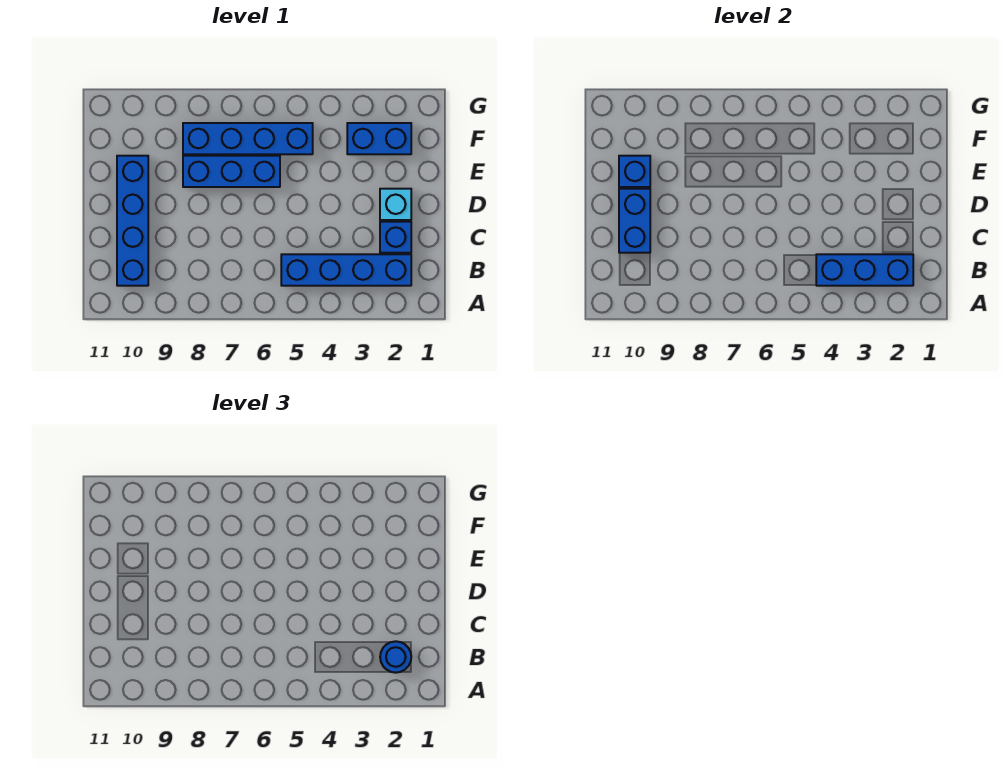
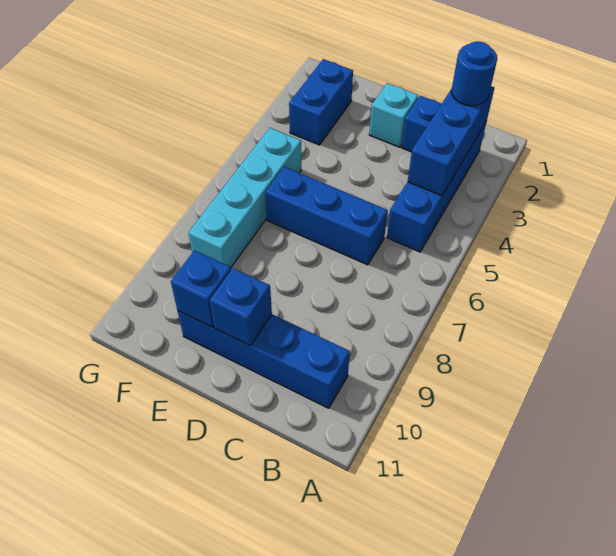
blue 1x2 brick [619,189,650,253] -> blue 1x1 brick [210,268,272,346]
blue 1x3 brick [183,156,280,187] -> blue 1x3 brick turned to [265,167,388,265]
blue 1x4 brick [183,123,313,154] -> cyan 1x4 brick [188,128,301,267]

